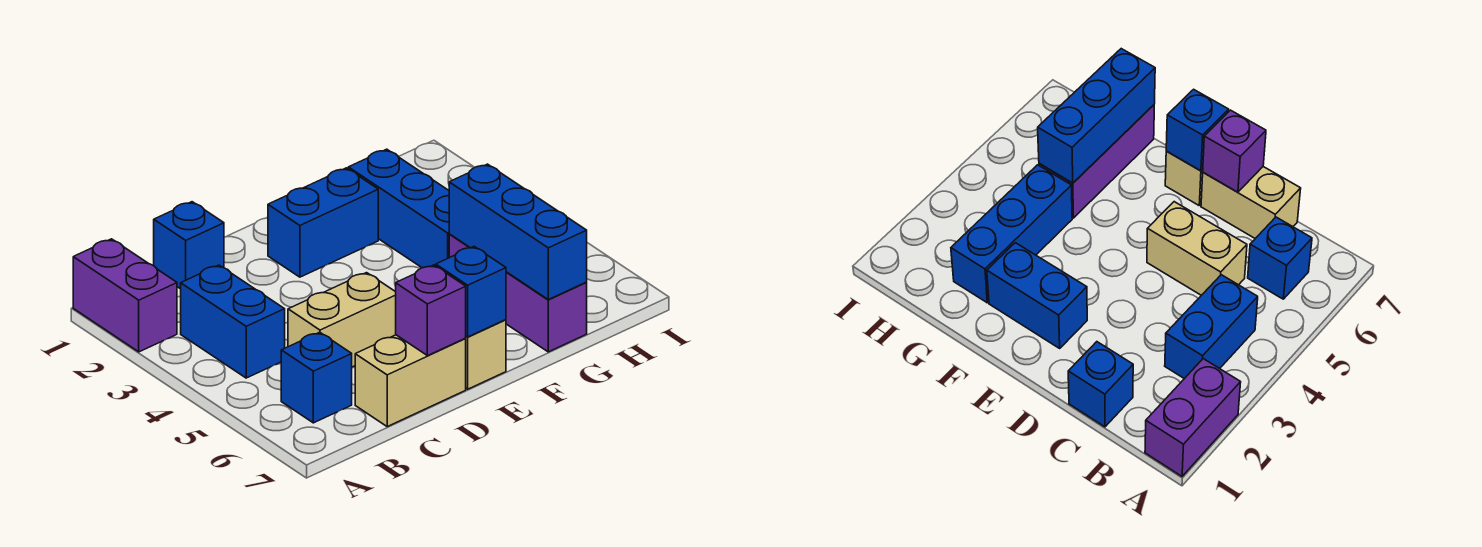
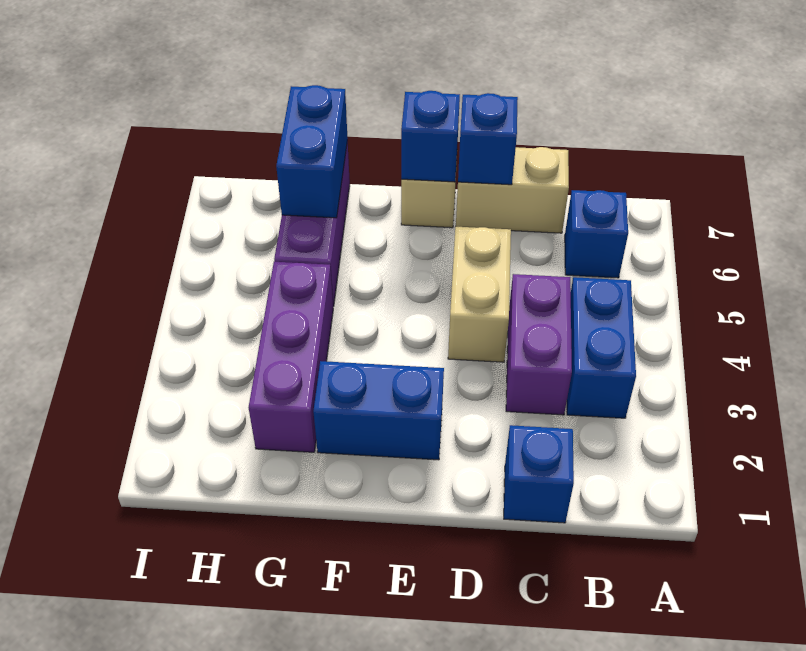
purple 1x2 brick [73,239,177,352] -> purple 1x2 brick moved to [506,274,572,415]
tan 1x2 brick [288,273,396,367] -> tan 1x2 brick turned to [448,227,511,362]
purple 1x1 brick [396,265,466,356] -> blue 1x1 brick [458,93,518,185]
blue 1x3 brick [348,149,449,268] -> purple 1x3 brick [249,262,333,452]
blue 1x3 brick [449,164,587,300] -> blue 1x2 brick [276,85,348,218]

